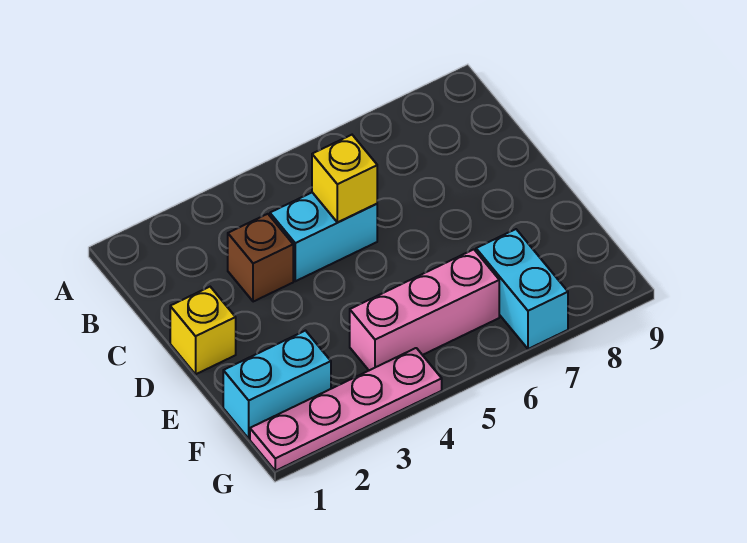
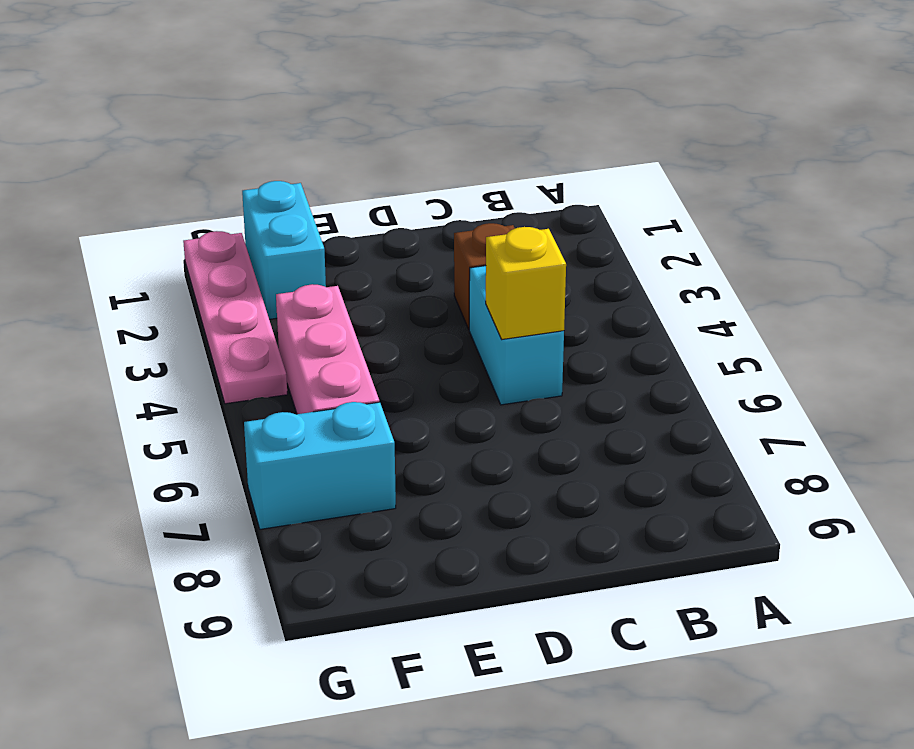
yellow 1x1 brick [170,287,236,374] -> none

